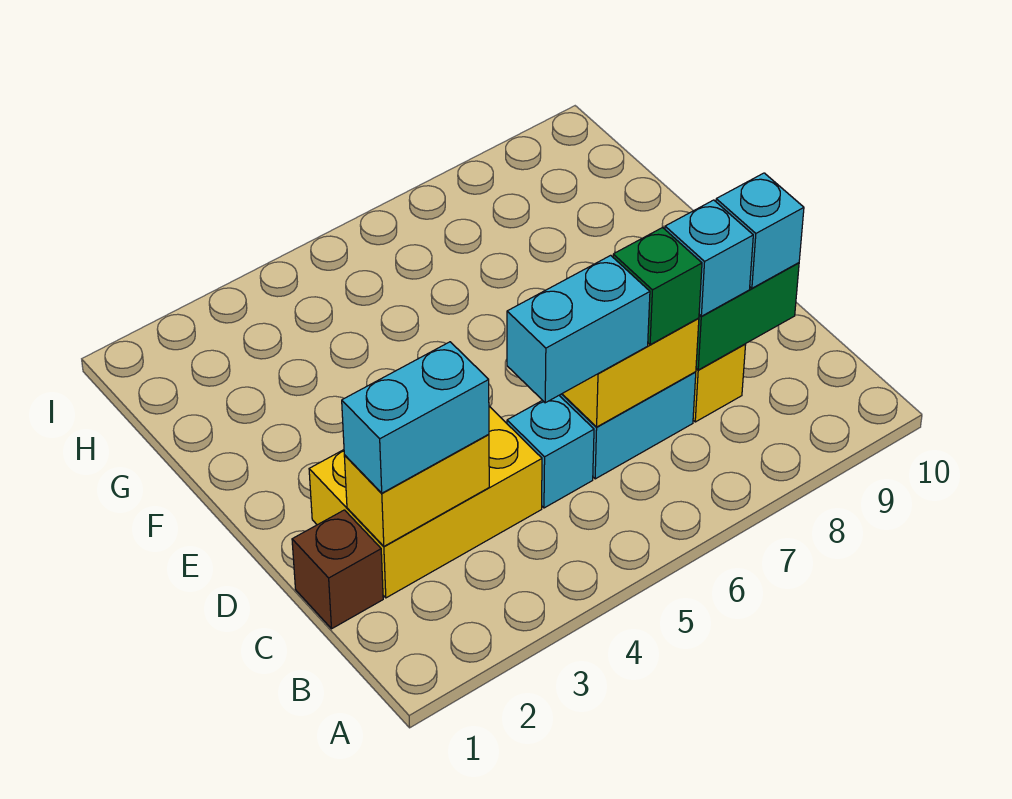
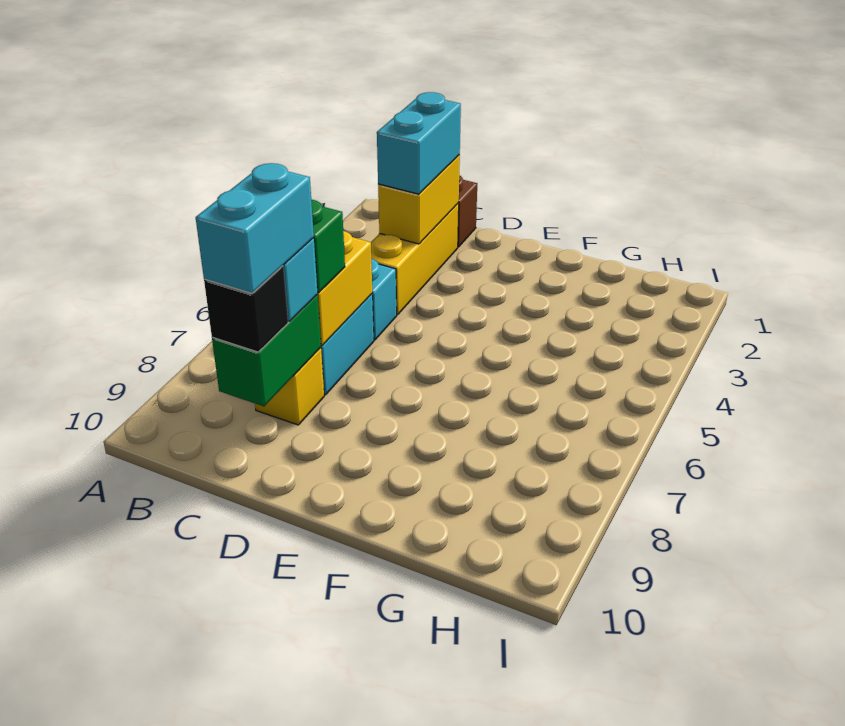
yellow 2x3 brick [309,406,542,598] -> yellow 1x3 brick [371,203,459,315]
cyan 1x2 brick [507,255,650,403] -> cyan 1x2 brick moved to [196,163,314,294]
cyan 1x1 brick [716,173,804,288] -> black 1x1 brick [204,266,288,352]

